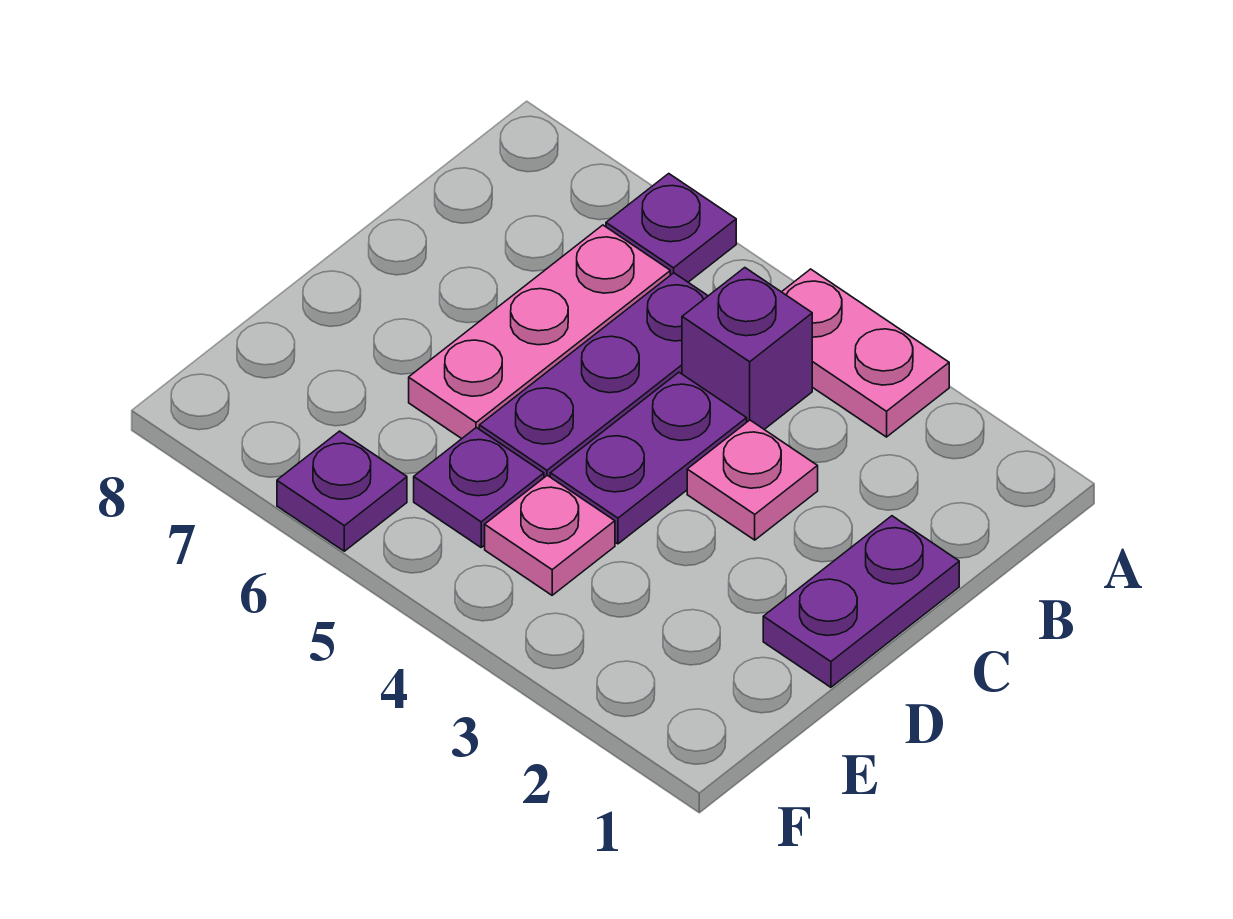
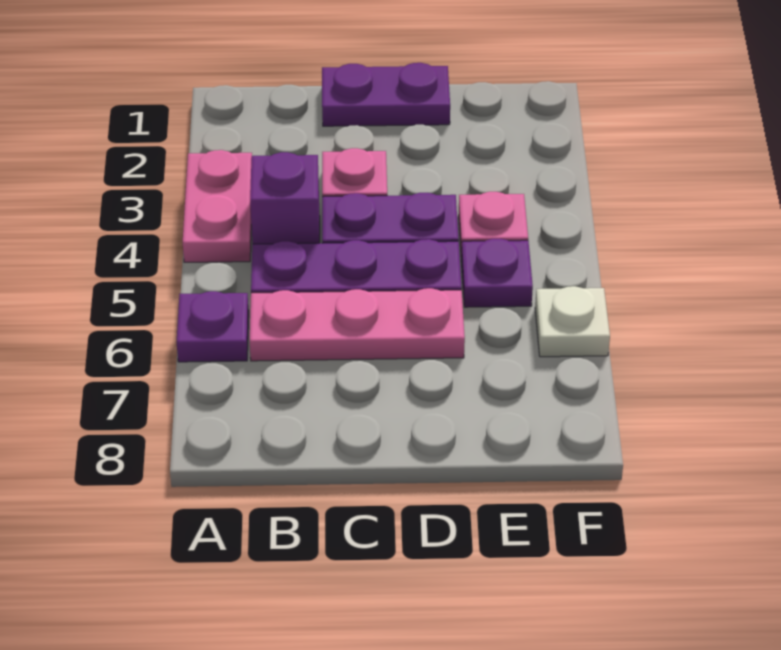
purple 1x1 plate [277,431,407,551] -> white 1x1 plate [535,286,610,357]

